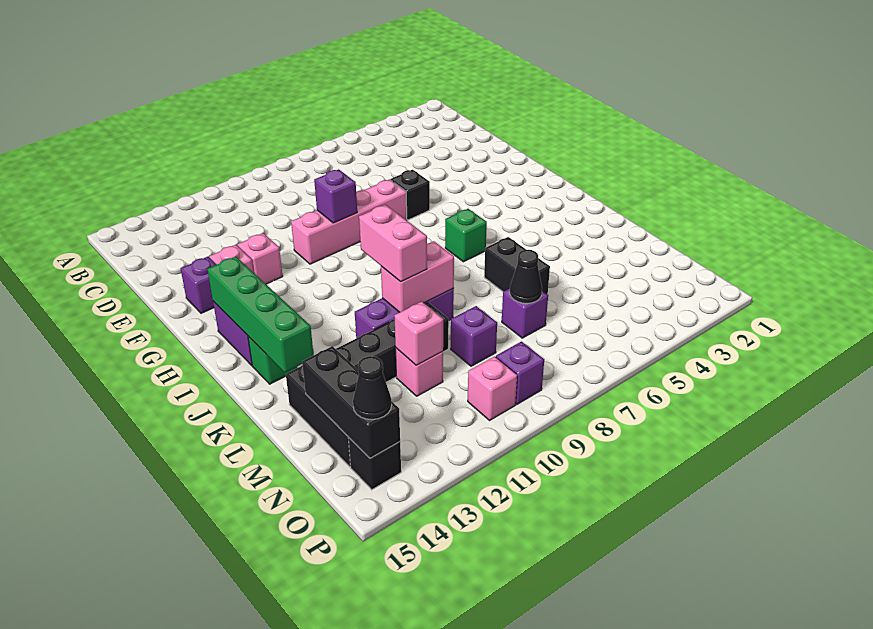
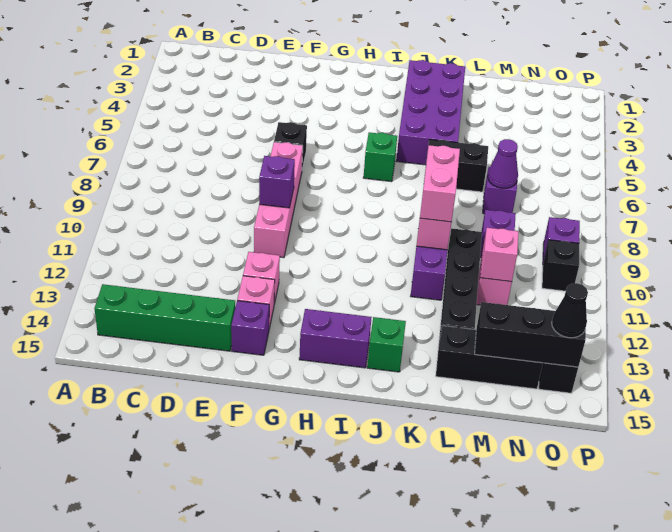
green 1x4 brick [207,257,314,372] -> green 1x4 brick moved to [94,284,235,351]
none -> purple 2x4 brick [396,60,465,165]
pink 1x2 brick [359,205,427,282] -> pink 1x2 brick turned to [420,145,460,222]
black 1x1 cone [510,250,542,303] -> purple 1x1 cone [488,139,518,188]
pink 1x1 brick [468,356,517,420] -> black 1x1 brick [542,240,579,291]

